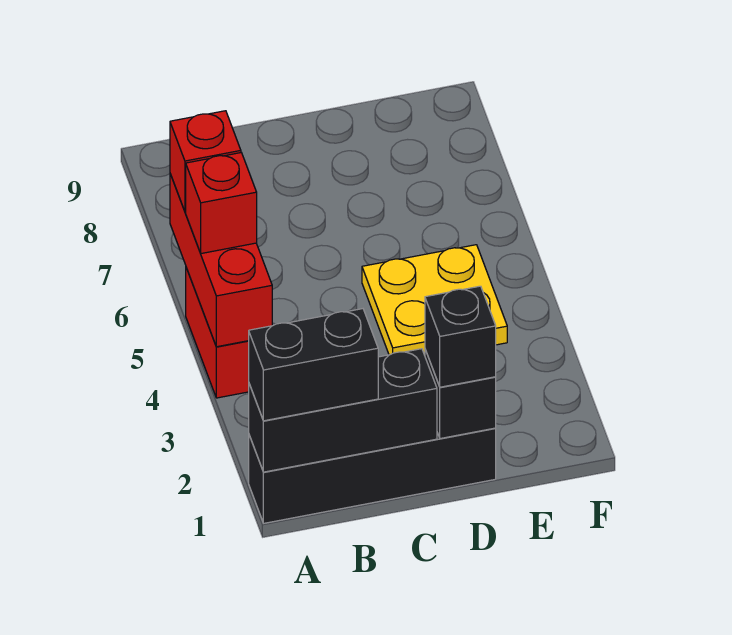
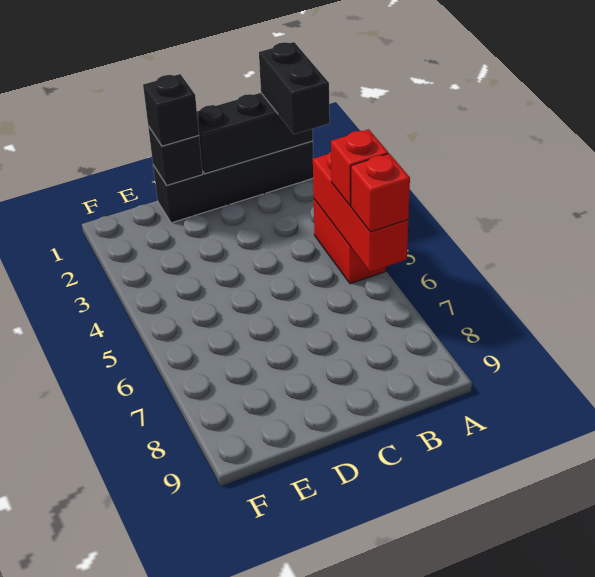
black 1x2 brick [249,309,378,421] -> black 1x2 brick turned to [259,42,330,134]
yellow 2x2 plate [362,245,507,355] -> none

